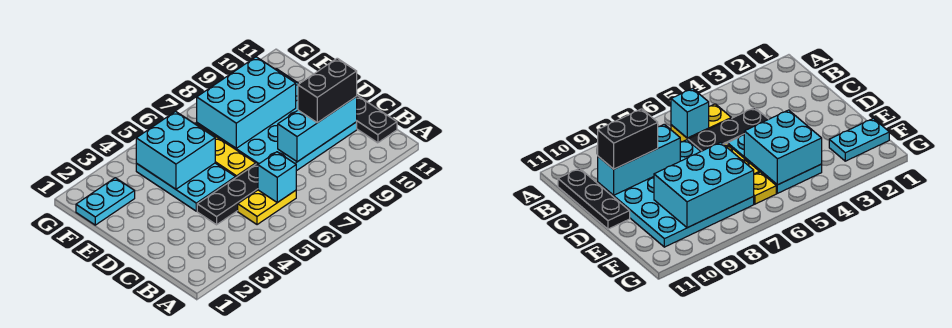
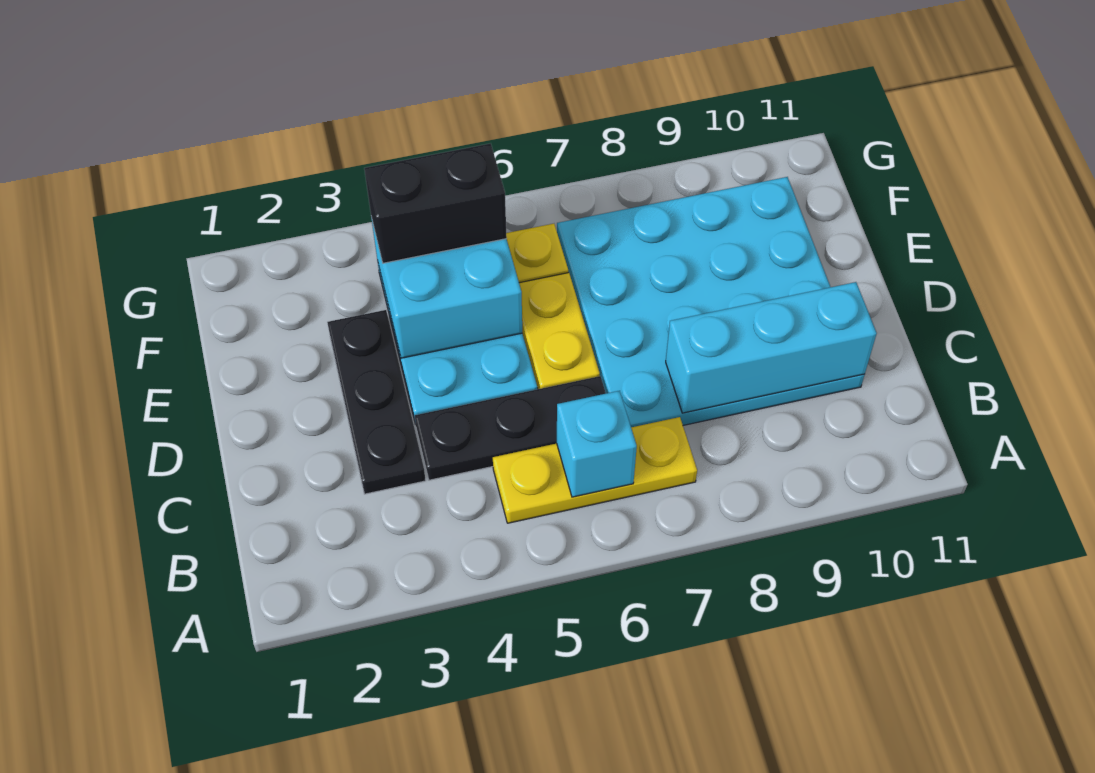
yellow 1x2 plate [238,190,296,225] -> yellow 1x3 plate [493,417,697,523]
black 1x3 plate [356,96,397,143] -> black 1x3 plate moved to [327,310,426,494]
black 1x2 brick [298,58,357,123] -> black 1x2 brick moved to [364,143,507,263]
cyan 2x3 brick [197,57,296,148] -> none
cyan 1x2 plate [76,178,135,225] -> none

